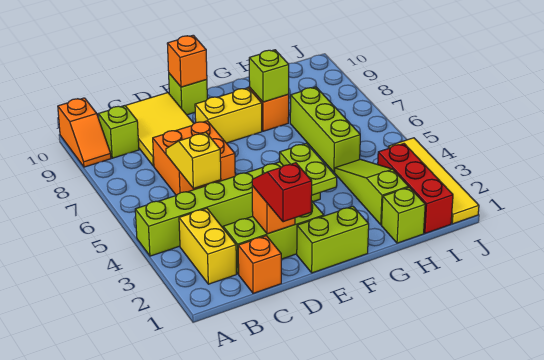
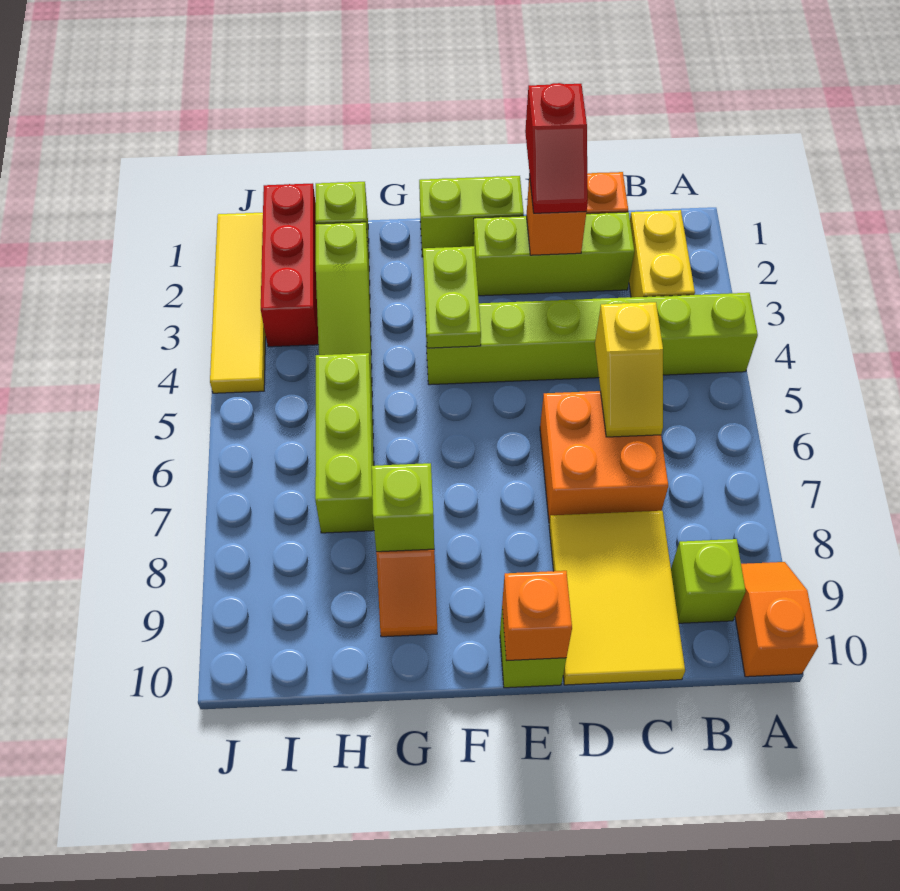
yellow 1x2 brick [195,88,262,143] -> none

